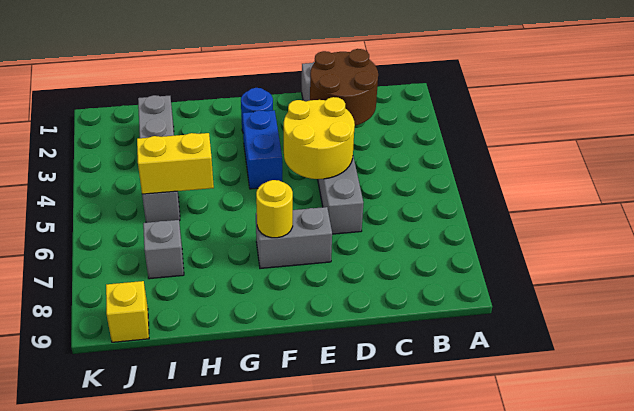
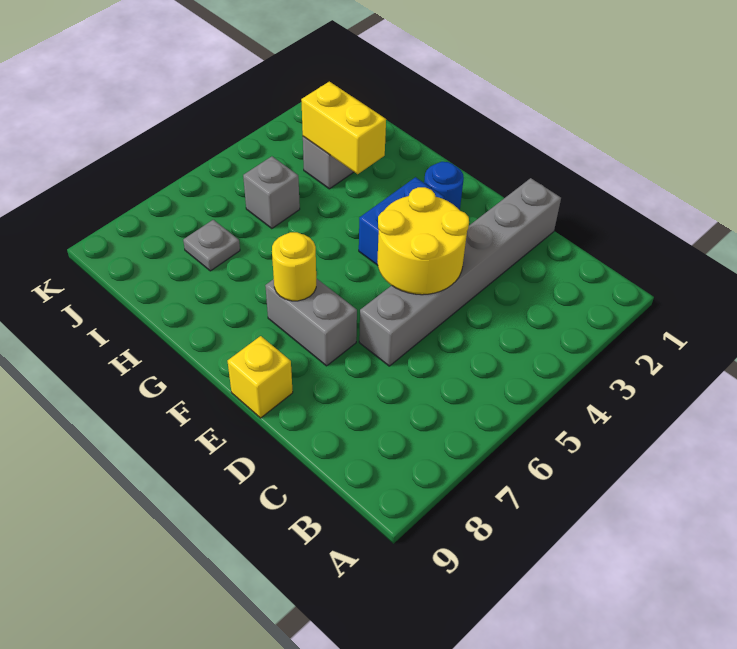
brown 2x2 round brick [310,49,378,126] -> none
yellow 1x2 brick [137,133,214,194] -> yellow 1x2 brick moved to [301,82,386,174]
grey 1x1 brick [143,220,184,279] -> grey 1x1 plate [183,220,240,271]
yellow 1x1 brick [106,281,149,342] -> yellow 1x1 brick moved to [228,336,293,418]

